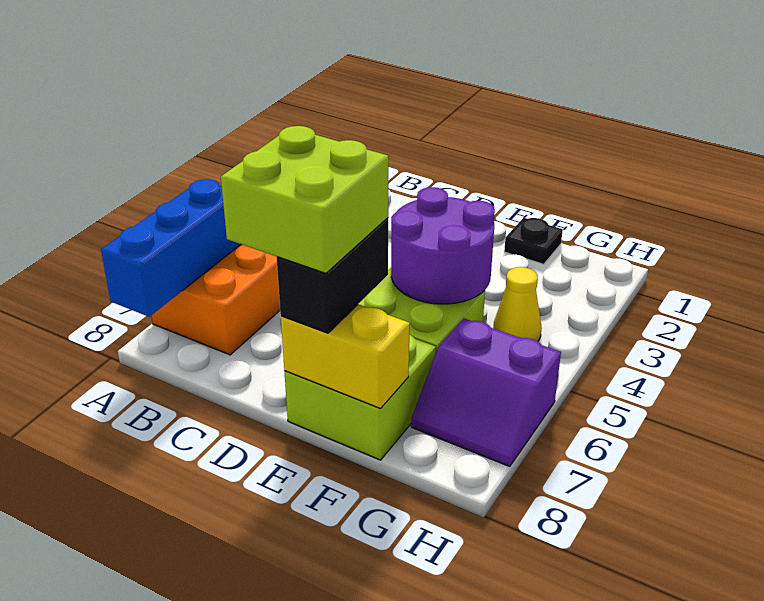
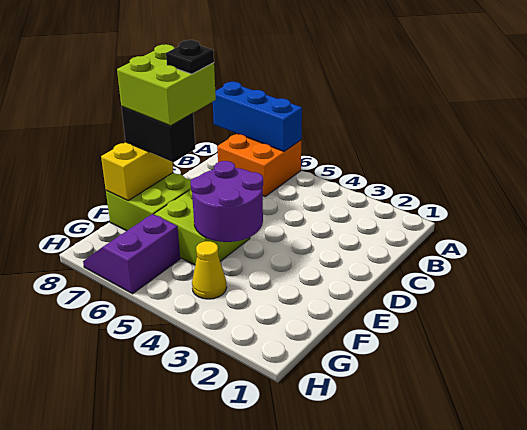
black 1x1 plate [504,218,563,264] -> black 1x1 plate moved to [166,40,214,74]

